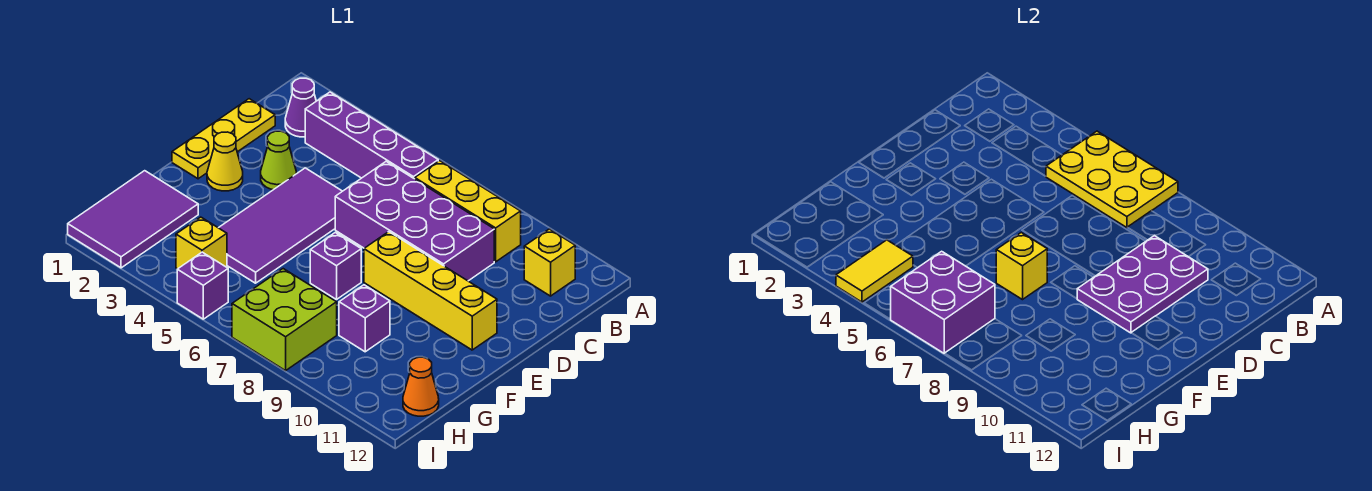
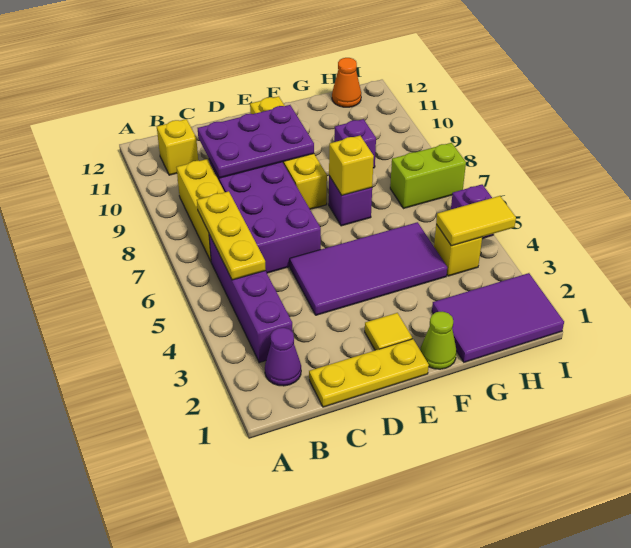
yellow 2x3 plate [1046,131,1178,228] -> yellow 1x3 plate [197,191,266,280]
lime 1x1 cone [261,131,296,190] -> lime 1x1 cone moved to [420,312,456,369]
yellow 1x1 cone [207,132,243,191] -> yellow 1x1 tile [365,313,412,350]
purple 2x2 brick [891,251,995,353] -> none
lime 2x2 brick [232,269,337,371] -> lime 1x2 brick [390,143,466,209]

